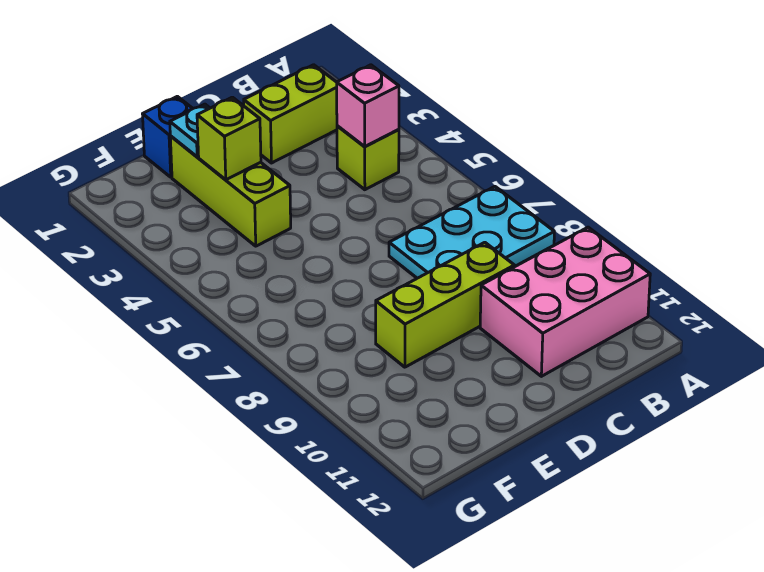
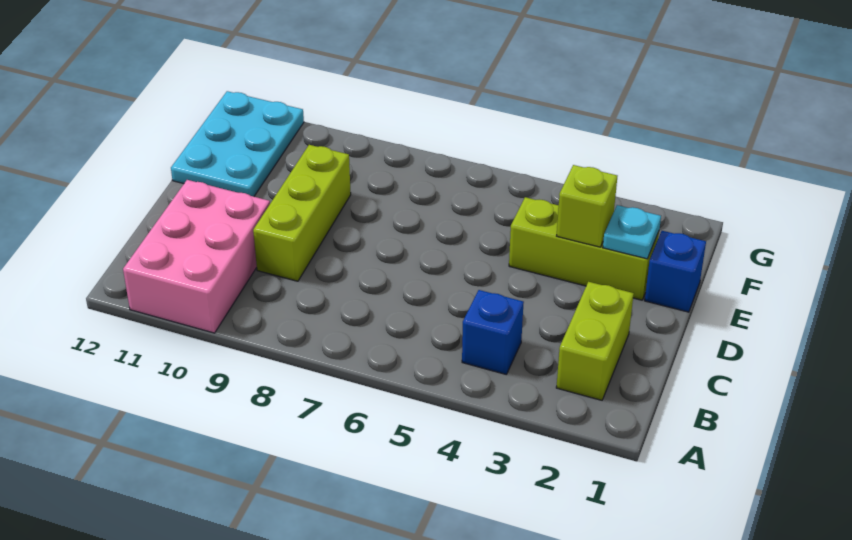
cyan 2x3 plate [389,187,554,278] -> cyan 2x3 plate moved to [171,91,304,197]
lime 1x1 brick [337,126,399,190] -> blue 1x1 brick [462,290,524,374]
pink 1x1 brick [337,65,399,147] -> none

